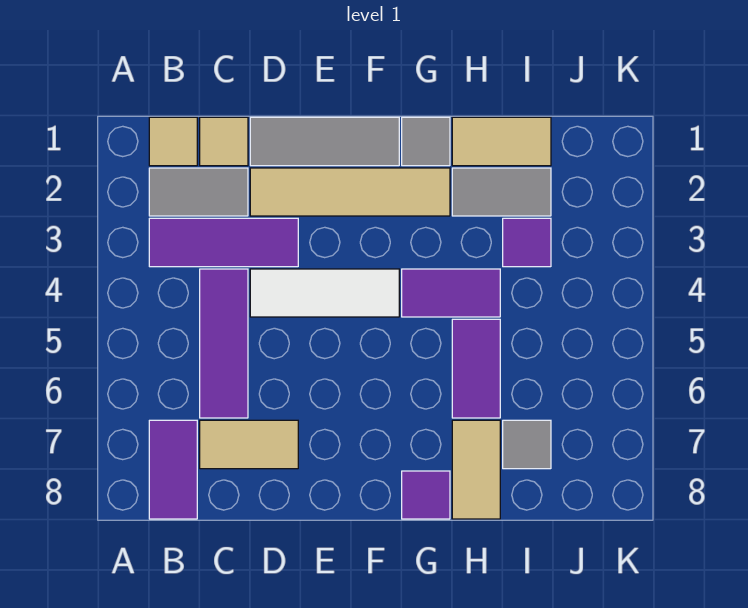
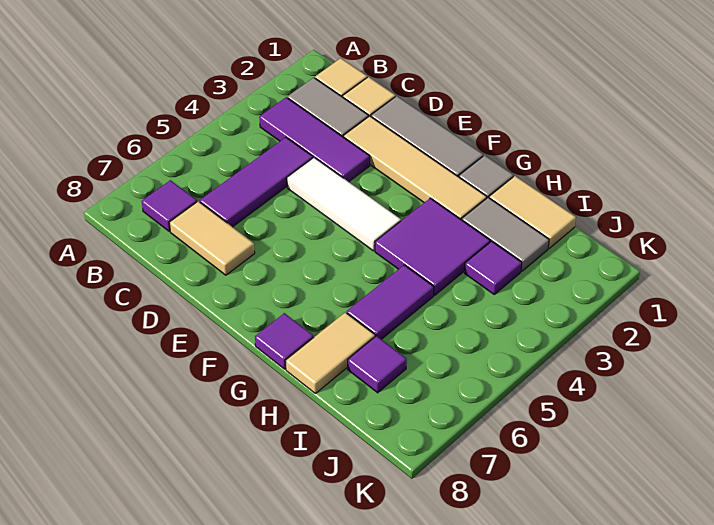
purple 1x2 tile [149,420,197,519] -> purple 1x1 tile [142,180,197,231]
purple 1x2 tile [402,269,500,317] -> purple 2x2 tile [375,198,490,295]
grey 1x1 tile [503,420,551,469] -> purple 1x1 tile [348,336,407,393]

